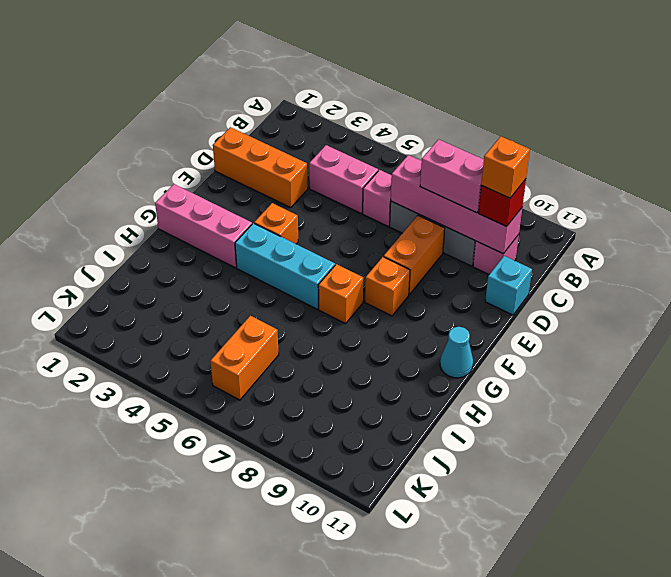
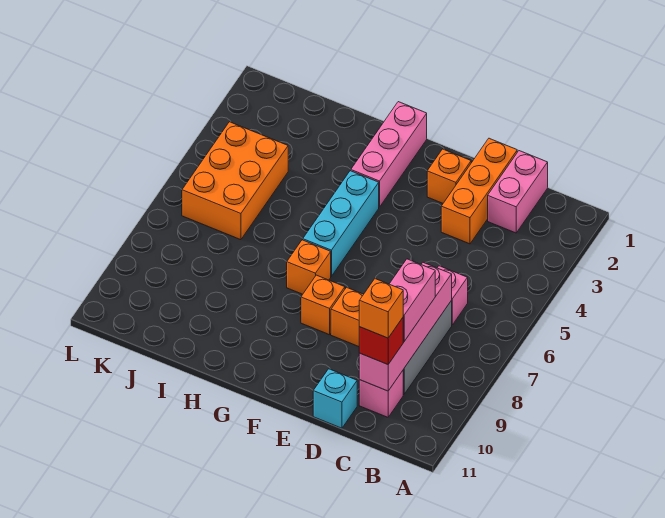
pink 1x2 brick [309,145,378,213] -> pink 1x2 brick moved to [488,151,548,233]
orange 1x1 brick [254,203,298,244] -> orange 1x1 brick moved to [427,149,471,203]
cyan 1x1 cone [440,327,473,378] -> none
orange 1x2 brick [210,316,279,400] -> orange 2x3 brick [182,122,288,240]

